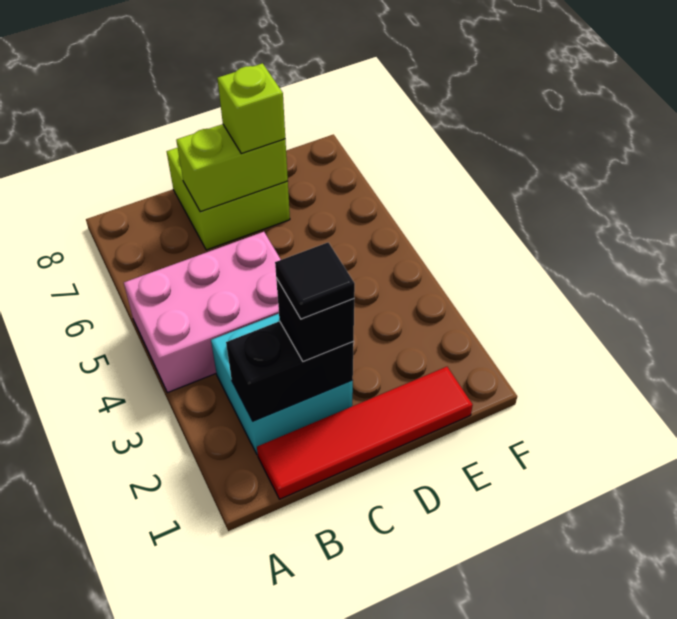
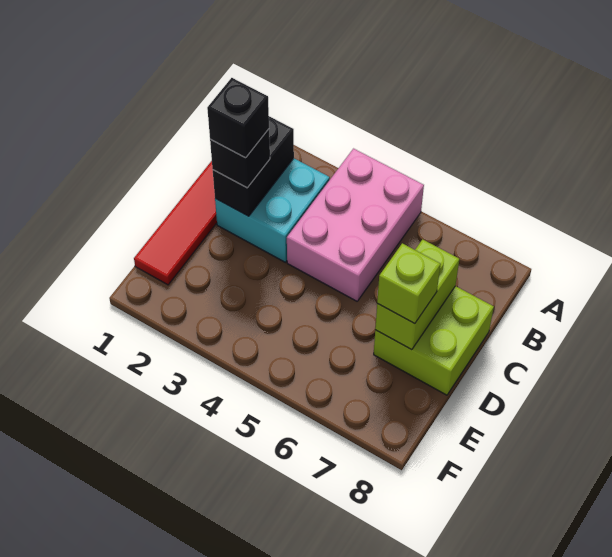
black 1x1 tile [275,243,355,319] -> black 1x1 brick [207,78,269,158]

